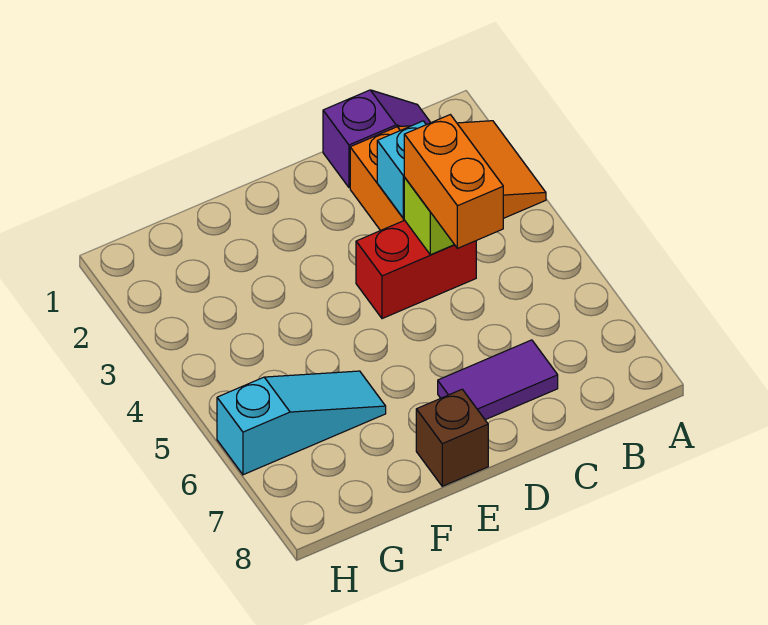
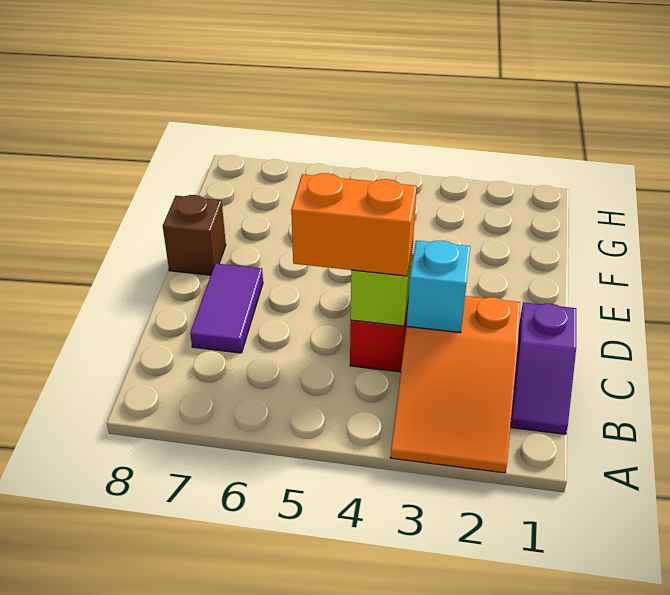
cyan 1x3 slope [217,371,386,475] -> none

